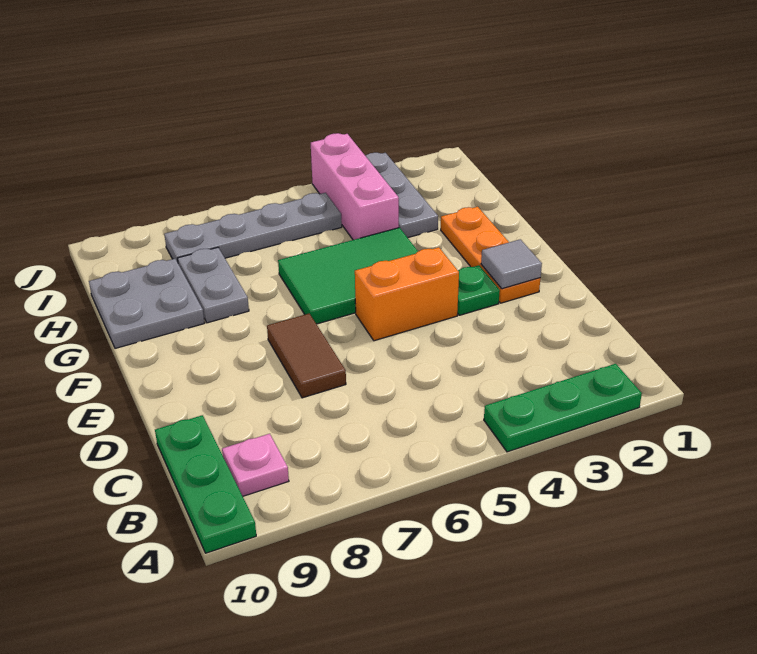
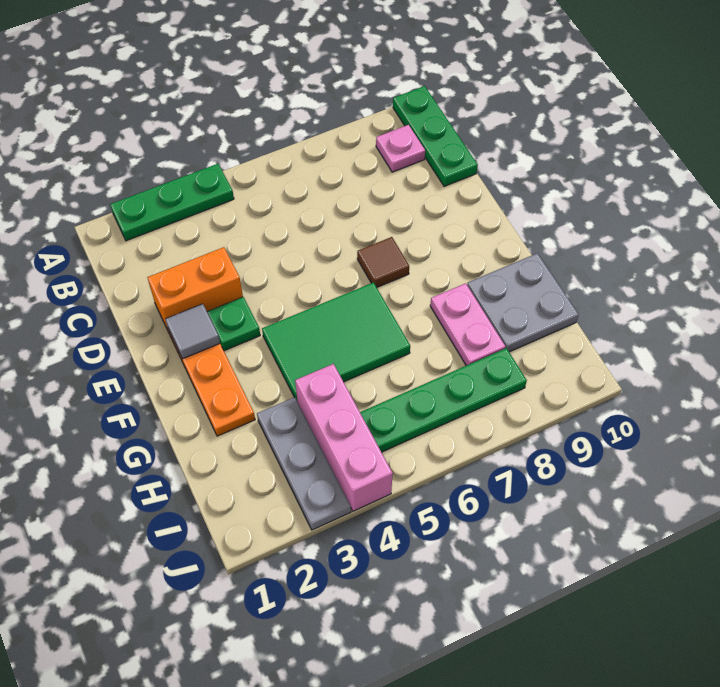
brown 1x2 tile [267,314,346,398] -> brown 1x1 tile [357,237,409,287]
orange 1x2 brick [355,247,459,341] -> orange 1x2 brick moved to [147,247,243,332]
grey 1x2 plate [178,247,249,323] -> pink 1x2 plate [430,283,505,366]
grey 1x4 plate [164,193,342,262] -> green 1x4 plate [360,348,527,452]

